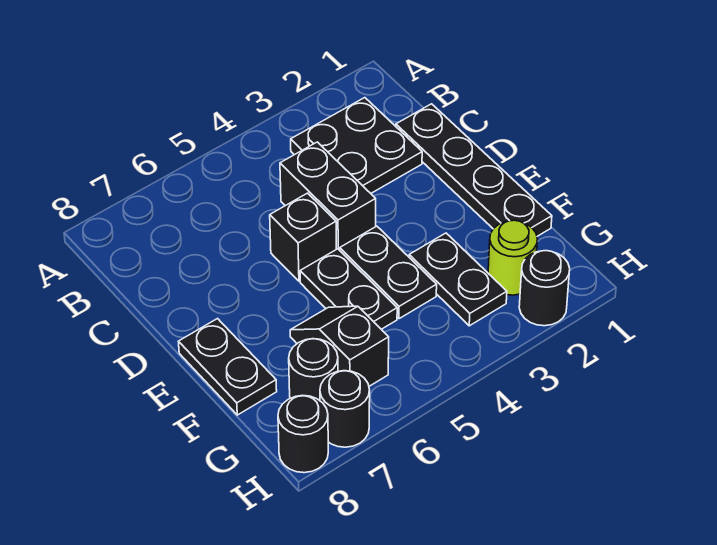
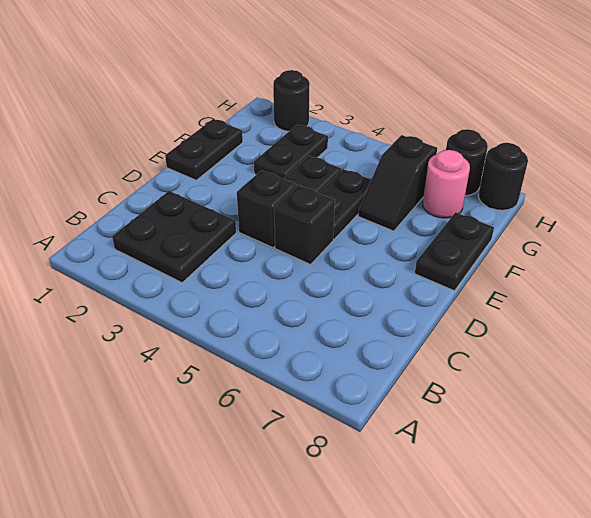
black 1x4 plate [396,104,552,236] -> black 1x2 plate [165,119,243,180]
black 1x2 brick [280,142,376,250] -> black 1x1 brick [237,170,296,248]
lime 1x1 round brick [488,220,537,295] -> none
black 1x1 round brick [289,339,338,401] -> pink 1x1 round brick [423,150,470,218]

